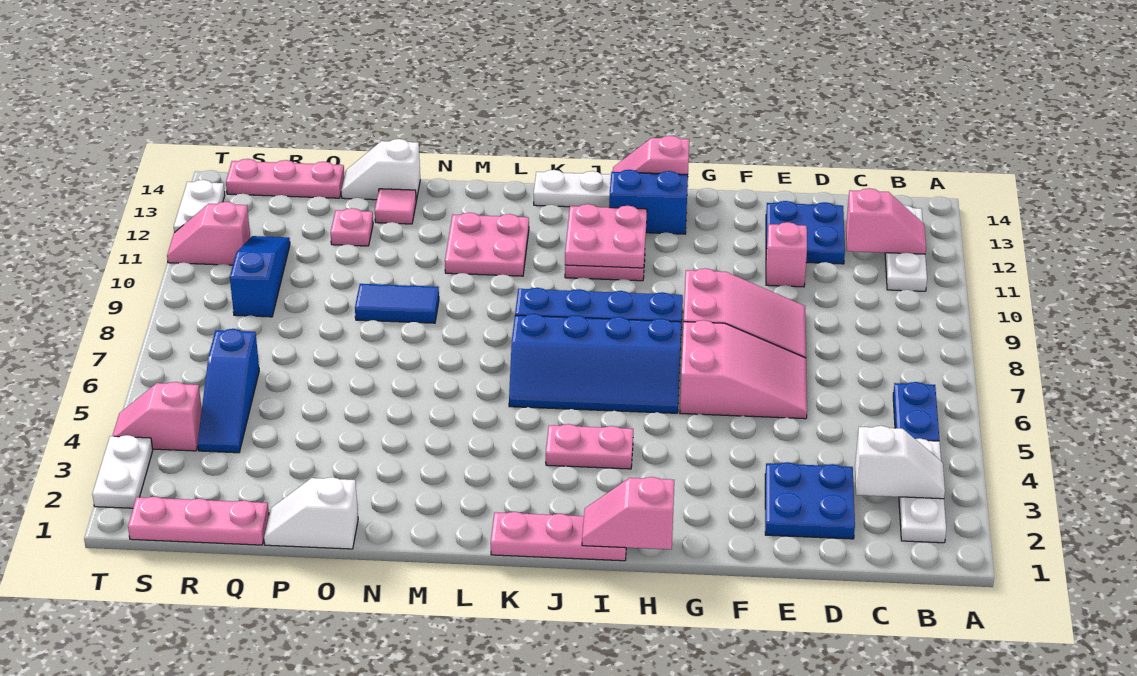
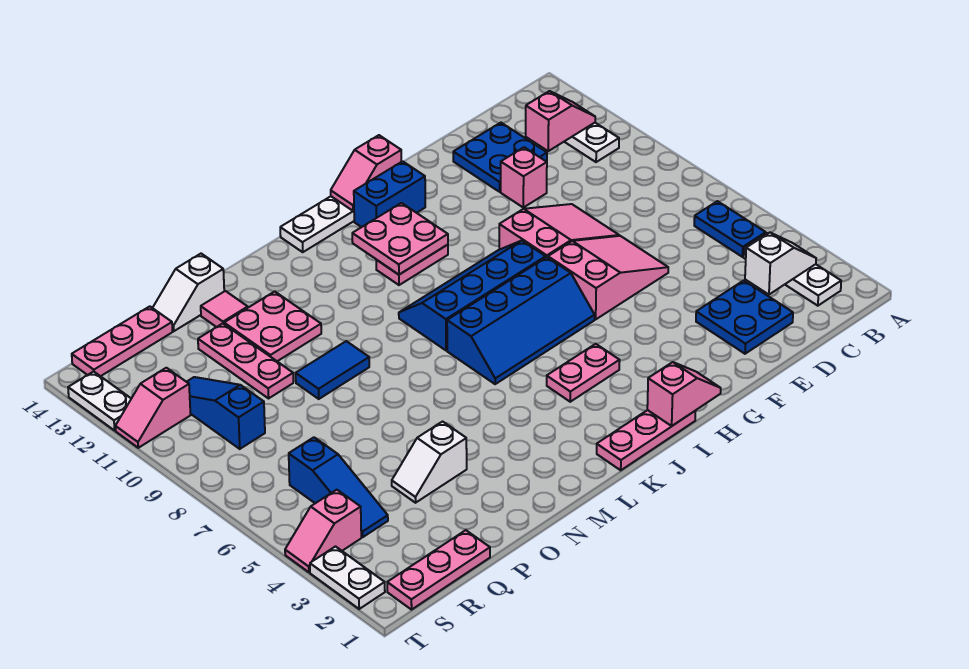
pink 1x2 slope [582,477,674,549] -> pink 1x2 slope turned to [647,362,721,426]
pink 2x2 plate [445,213,529,276] -> pink 2x2 plate moved to [224,291,321,361]
white 1x2 slope [264,477,358,549] -> white 1x2 slope moved to [392,422,467,503]
pink 1x1 plate [330,208,373,246] -> pink 1x3 plate [198,324,293,398]

